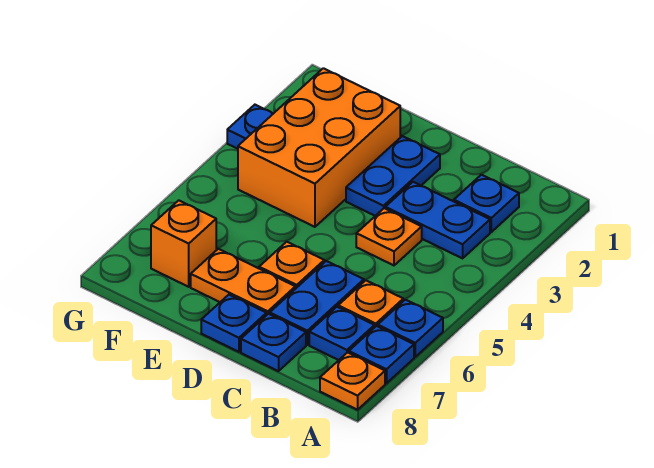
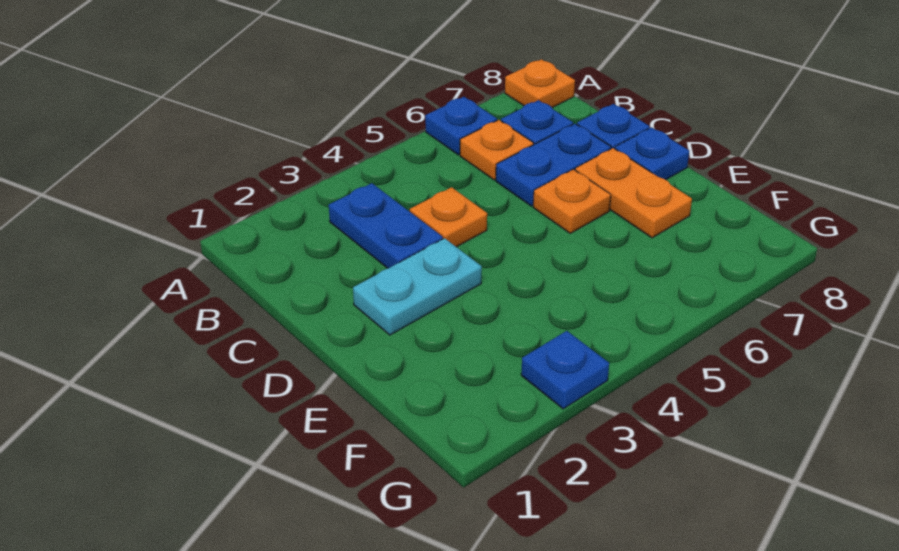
blue 1x1 plate [349,326,414,383] -> none
blue 1x1 plate [454,175,519,232] -> none
blue 1x2 plate [346,136,440,216] -> cyan 1x2 plate [353,238,482,335]
orange 2x3 brick [238,68,400,227] -> none
orange 1x1 brick [151,200,216,287] -> none

